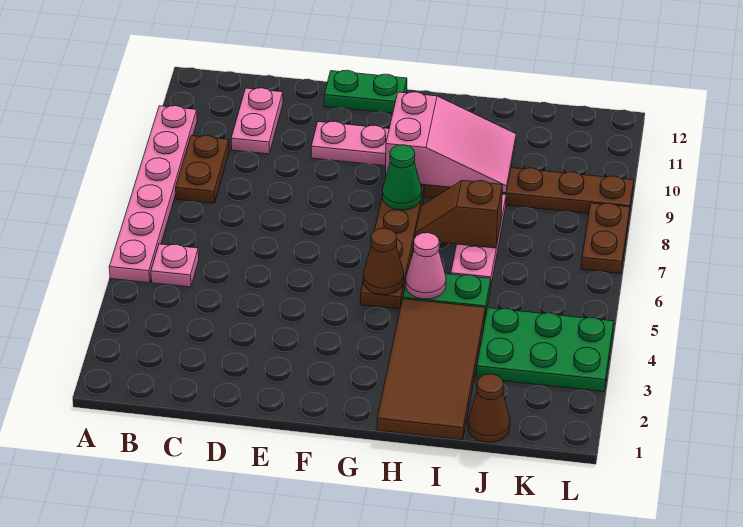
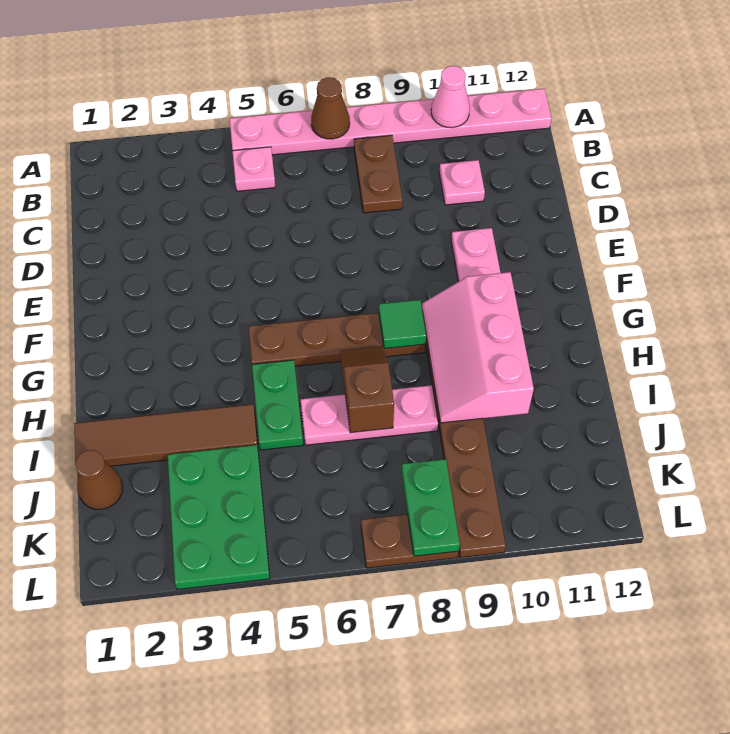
pink 1x6 plate [109,106,197,283] -> pink 1x8 plate [230,89,552,155]
brown 1x2 plate [176,136,229,203] -> brown 1x2 plate turned to [354,135,403,213]
pink 1x2 plate [231,88,283,154] -> pink 1x1 plate [439,160,485,205]
green 1x2 plate [324,70,407,113] -> green 1x2 plate moved to [402,459,460,556]
brown 1x1 cone [364,228,404,295] -> brown 1x1 cone moved to [311,77,350,139]
green 1x1 cone [383,145,422,210] -> green 1x1 tile [379,300,426,349]
pink 2x3 slope [386,92,516,193] -> pink 2x3 slope turned to [422,272,534,423]
brown 2x4 tile [377,299,485,440] -> brown 1x4 tile [74,404,258,466]
pink 1x1 cone [406,233,446,299] -> pink 1x1 cone moved to [431,66,470,128]

